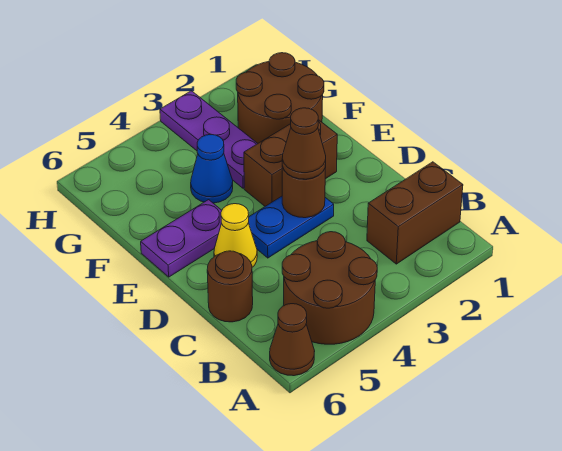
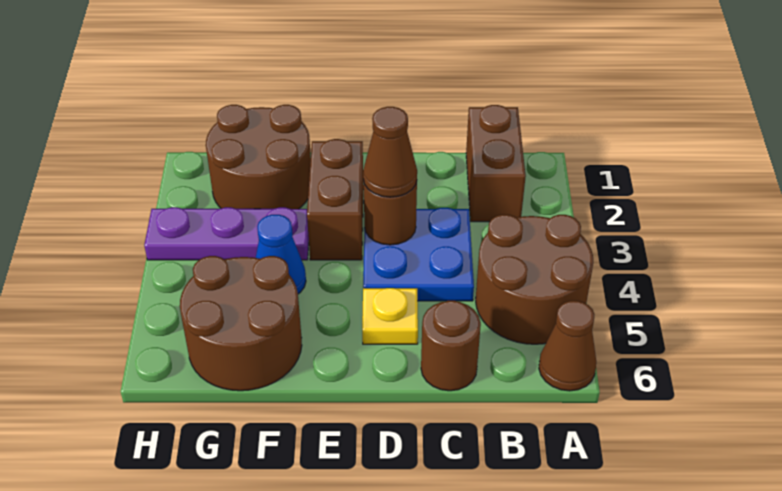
blue 1x2 plate [248,196,334,258] -> blue 2x2 plate [363,208,474,301]
yellow 1x1 cone [214,204,257,267] -> yellow 1x1 plate [362,288,418,344]
purple 1x2 plate [141,200,222,277] -> none
none -> brown 2x2 round brick [180,256,302,391]

